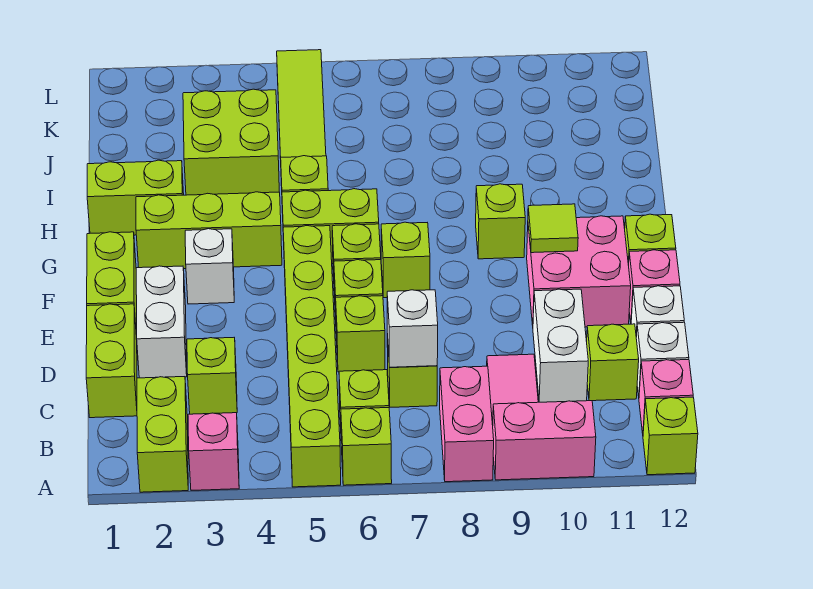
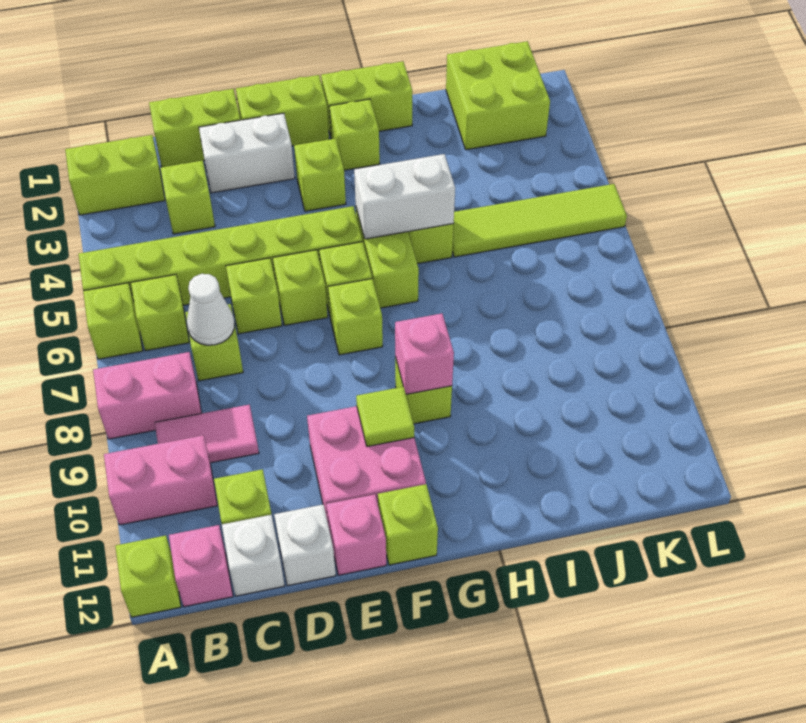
pink 1x1 brick [188,413,239,490] -> pink 1x1 brick moved to [395,314,454,394]
pink 1x2 brick [493,401,596,480] -> pink 1x2 brick turned to [104,435,217,525]
white 1x1 brick [387,290,438,367] -> white 1x1 cone [187,274,234,345]
white 1x2 brick [533,289,588,402] -> white 1x2 brick moved to [354,154,455,239]
white 1x1 brick [185,229,234,304] -> lime 1x1 brick [294,138,346,211]
lime 1x3 brick [136,192,282,269] -> lime 1x1 brick [329,99,380,170]
lime 1x2 brick [87,160,184,235] -> lime 1x2 brick turned to [321,61,412,137]
lime 2x2 brick [183,89,279,195] -> lime 2x2 brick moved to [446,41,550,150]

